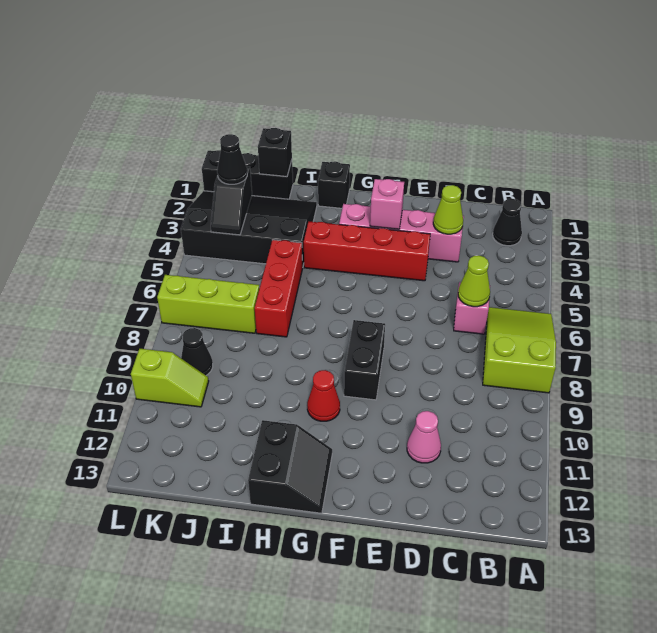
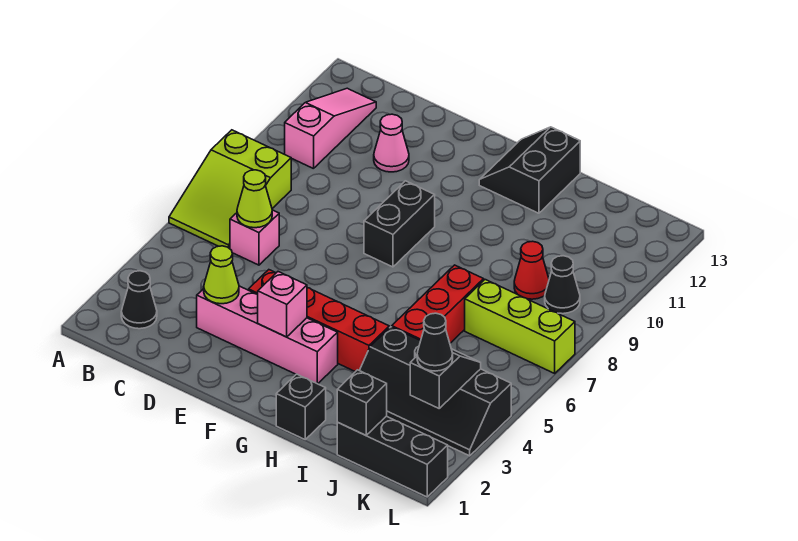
none -> pink 1x3 slope [285,88,376,169]
red 1x1 cone [307,370,340,421] -> red 1x1 cone moved to [514,241,549,299]
black 3x4 slope [181,191,317,267] -> black 2x4 slope [359,327,511,456]
lime 1x2 slope [131,349,209,407] -> none

